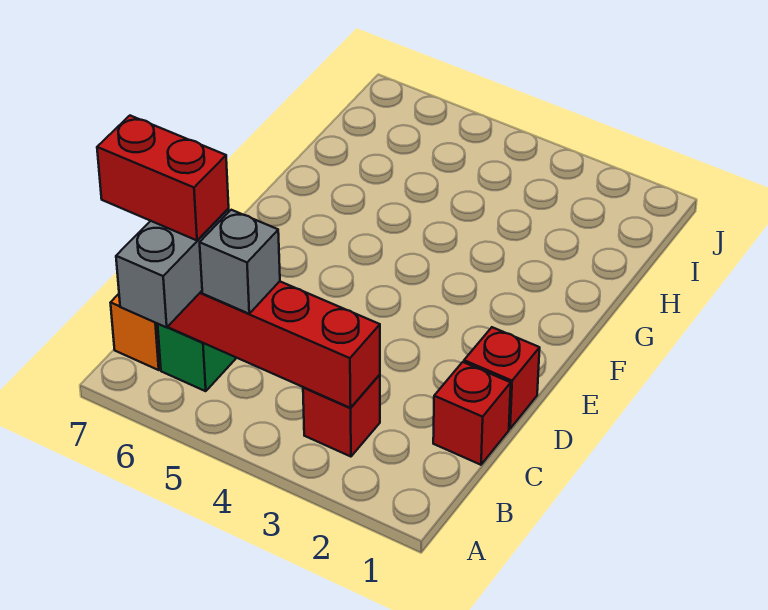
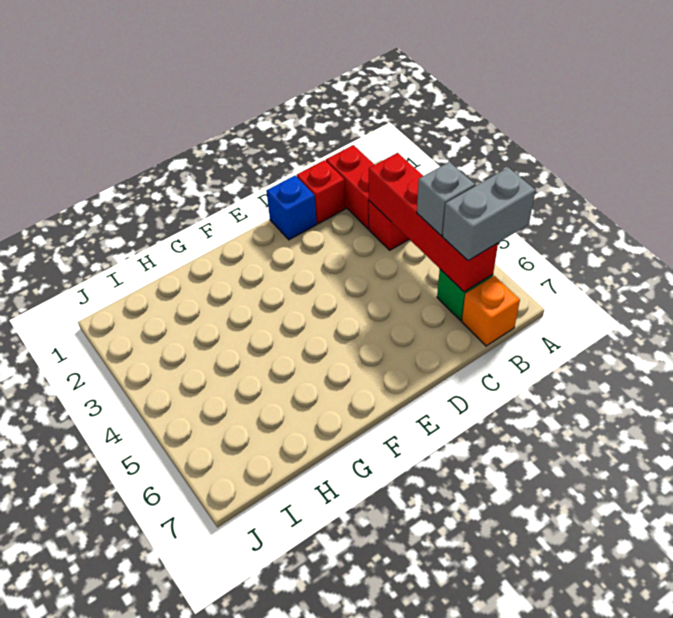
red 1x2 brick [97,116,229,240] -> red 1x2 brick moved to [326,145,374,229]
red 1x1 brick [464,327,540,429] -> blue 1x1 brick [266,176,317,240]

